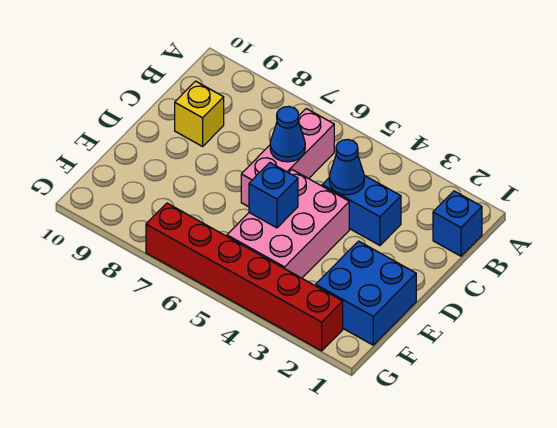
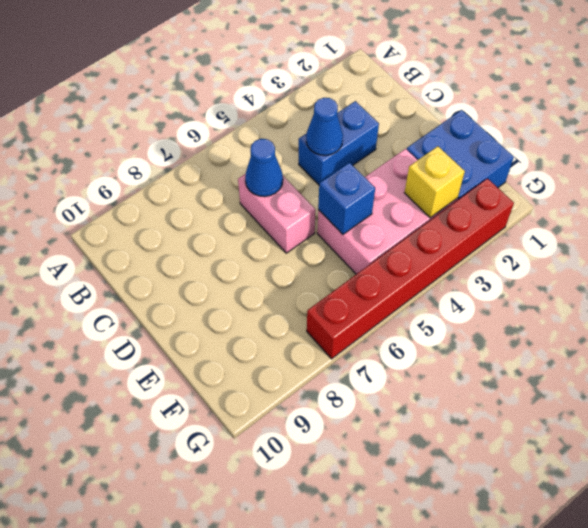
blue 1x1 brick [433,191,482,256] -> none
pink 1x3 brick [241,109,334,207] -> pink 1x2 brick [238,174,316,253]
yellow 1x1 brick [175,81,224,146] -> yellow 1x1 brick moved to [404,146,465,218]
pink 2x3 brick [227,170,349,278] -> pink 2x3 brick turned to [317,149,458,274]

